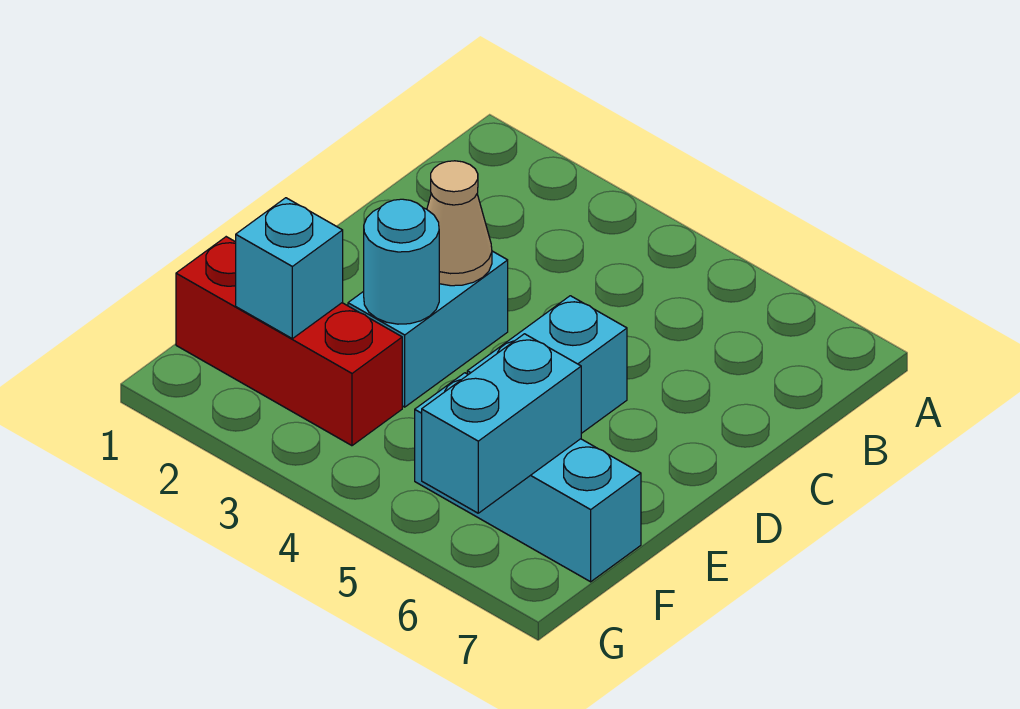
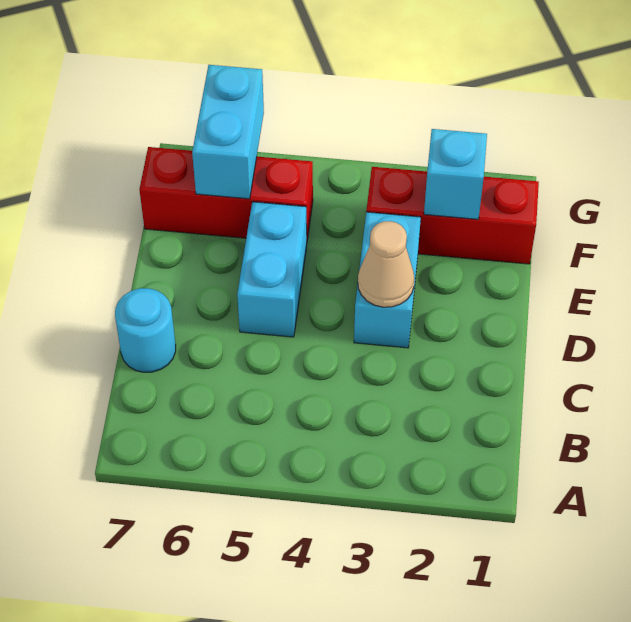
cyan 1x1 round brick [364,199,439,324] -> cyan 1x1 round brick moved to [115,288,176,372]
cyan 1x3 brick [415,373,641,582] -> red 1x3 brick [139,147,313,240]

